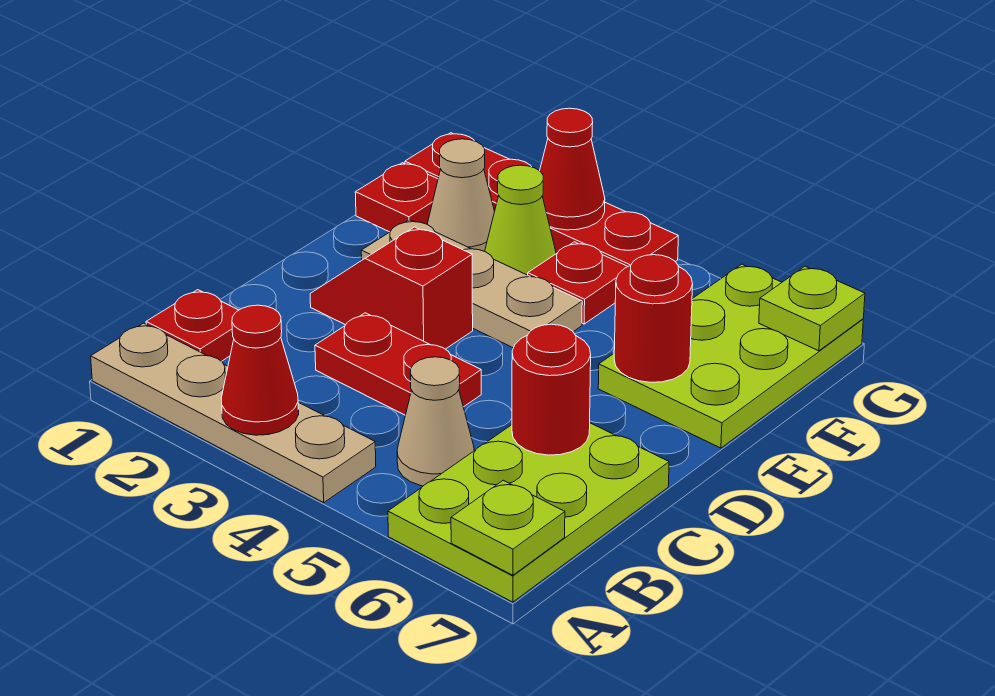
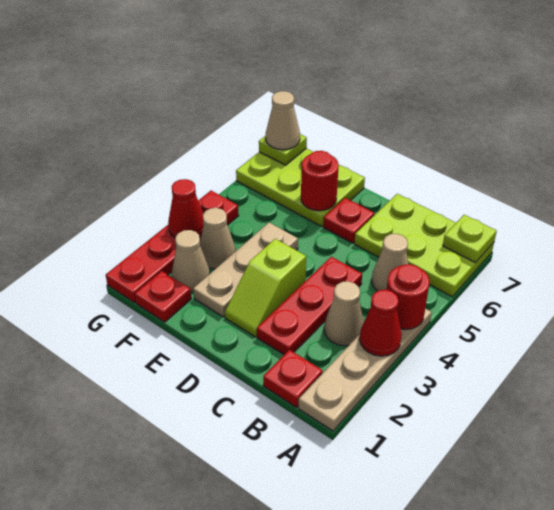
none -> tan 1x1 cone [324,281,364,346]
red 1x2 plate [315,313,481,415] -> red 1x3 plate [257,257,362,355]
red 1x1 round brick [512,324,591,455] -> red 1x1 round brick moved to [387,264,430,329]
red 1x2 slope [310,227,473,349] -> lime 1x2 slope [225,239,306,337]
lime 1x1 cone [485,165,556,275] -> tan 1x1 cone [200,208,235,269]
red 1x1 plate [528,242,628,324] -> red 1x1 plate moved to [323,198,375,243]
none -> tan 1x1 cone [266,91,300,150]

